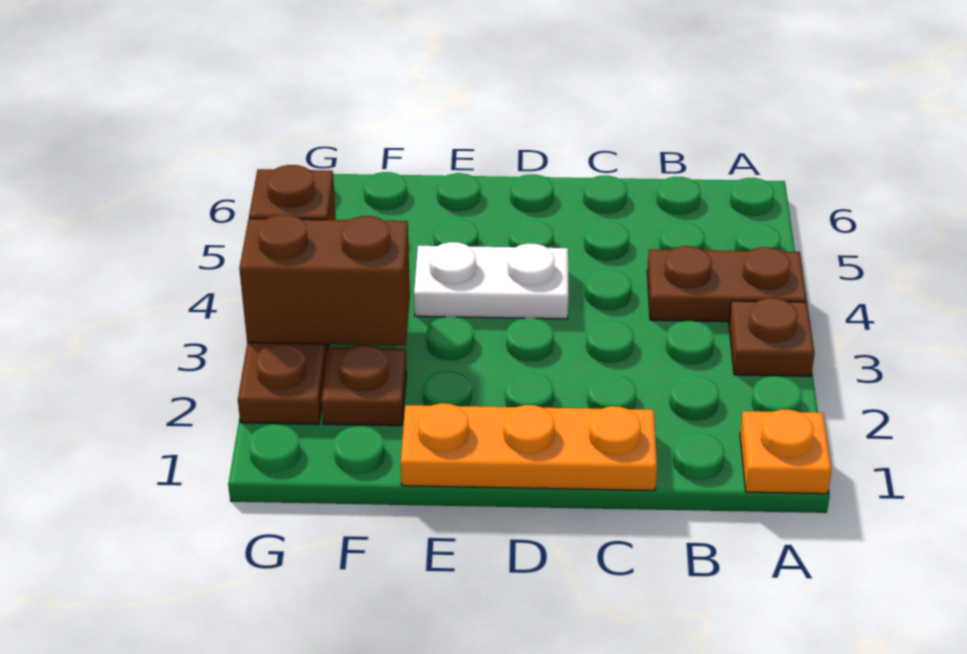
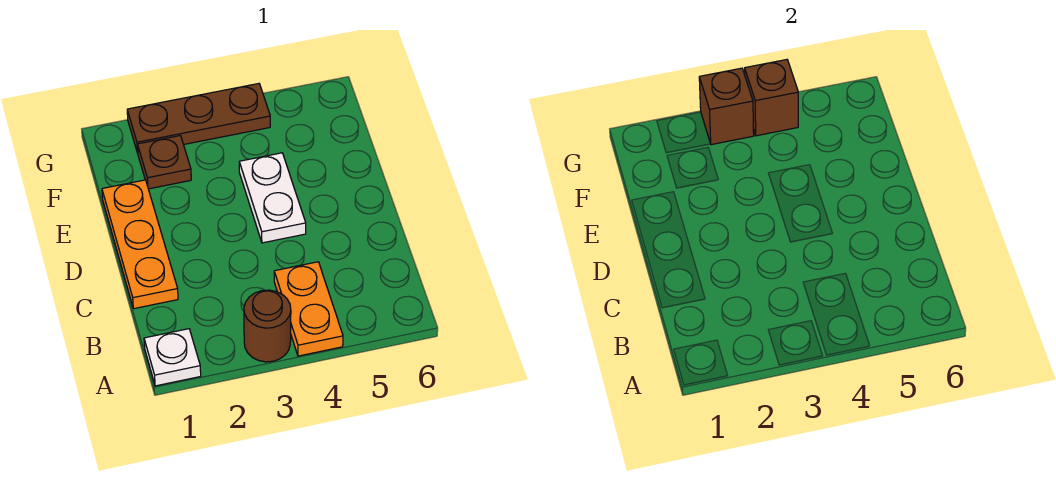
orange 1x1 plate [740,409,832,494] -> white 1x1 plate [144,329,201,386]
brown 1x1 plate [729,298,815,376] -> brown 1x1 round brick [244,290,291,362]
brown 1x2 plate [647,246,807,322] -> orange 1x2 plate [274,262,343,356]
brown 1x2 brick [239,215,410,345] -> brown 1x1 brick [699,68,754,145]

